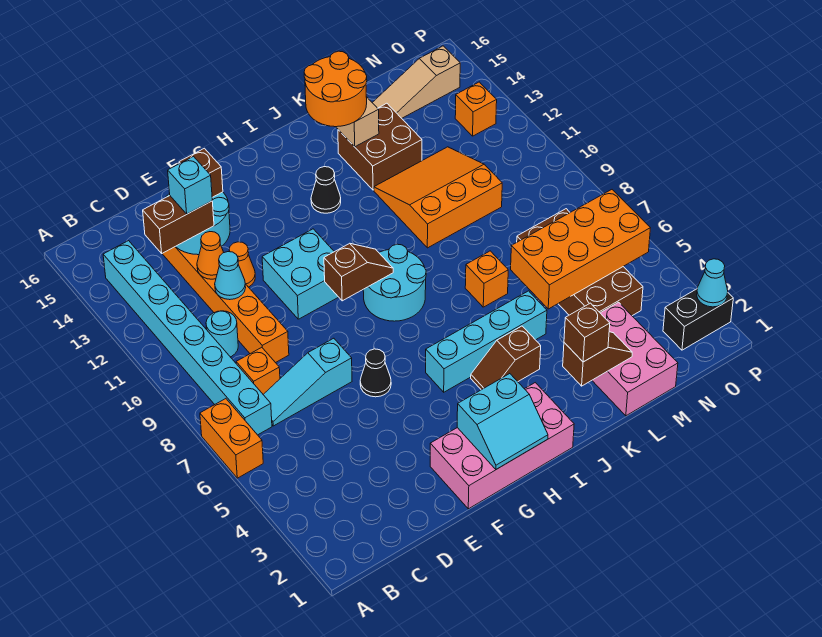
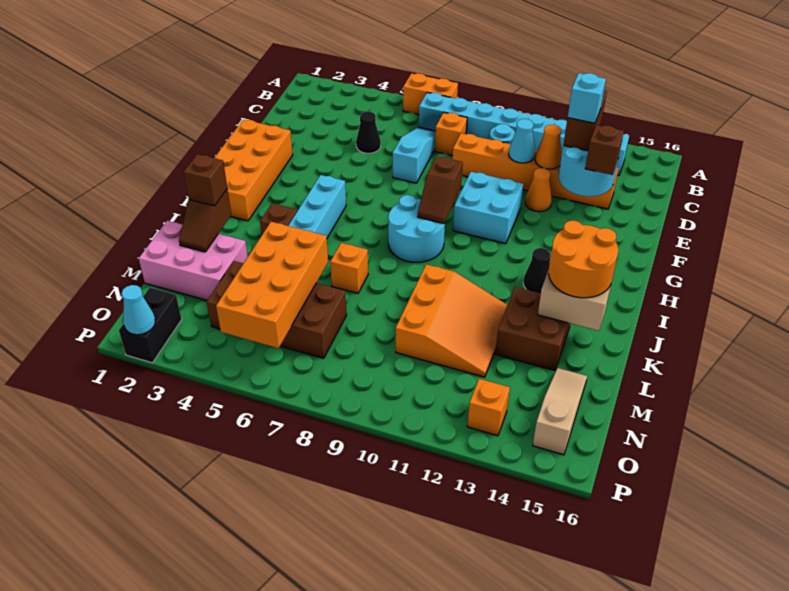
pink 2x4 brick [430,383,574,509] -> orange 2x4 brick [214,119,293,221]
black 1x1 cone [360,349,391,397] -> black 1x1 cone moved to [356,112,381,153]
cyan 2x2 slope [457,374,548,469] -> none

